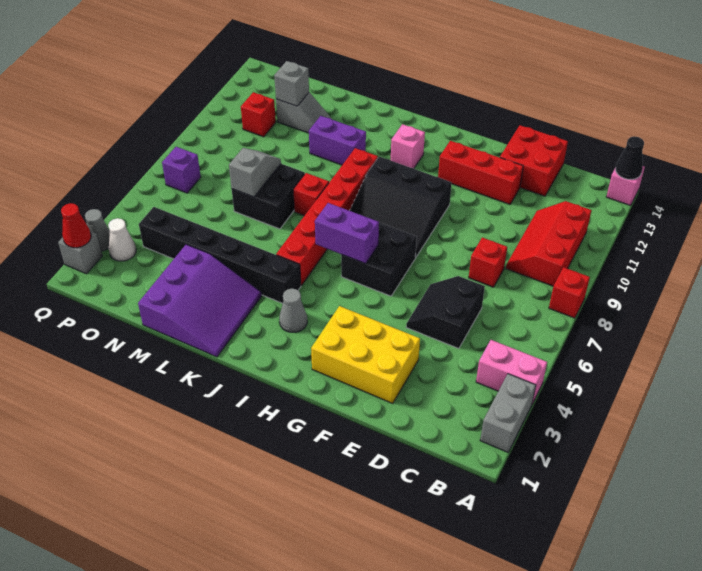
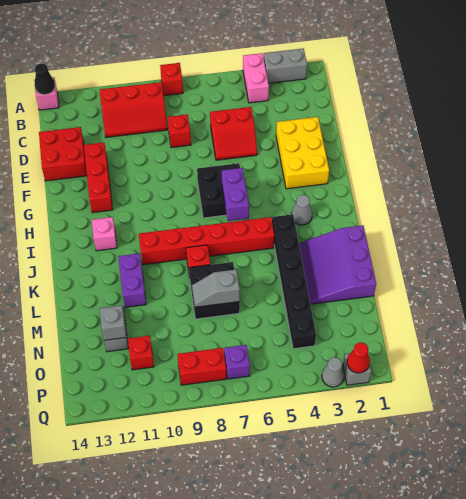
black 2x2 slope [406,276,485,349] -> red 2x2 slope [210,107,257,160]
black 3x3 slope [350,157,452,258] -> none
purple 3x3 slope [138,244,262,357] -> purple 3x3 slope turned to [299,225,376,304]
white 1x1 cone [108,218,136,261] -> none
none -> red 1x2 brick [177,348,226,385]

